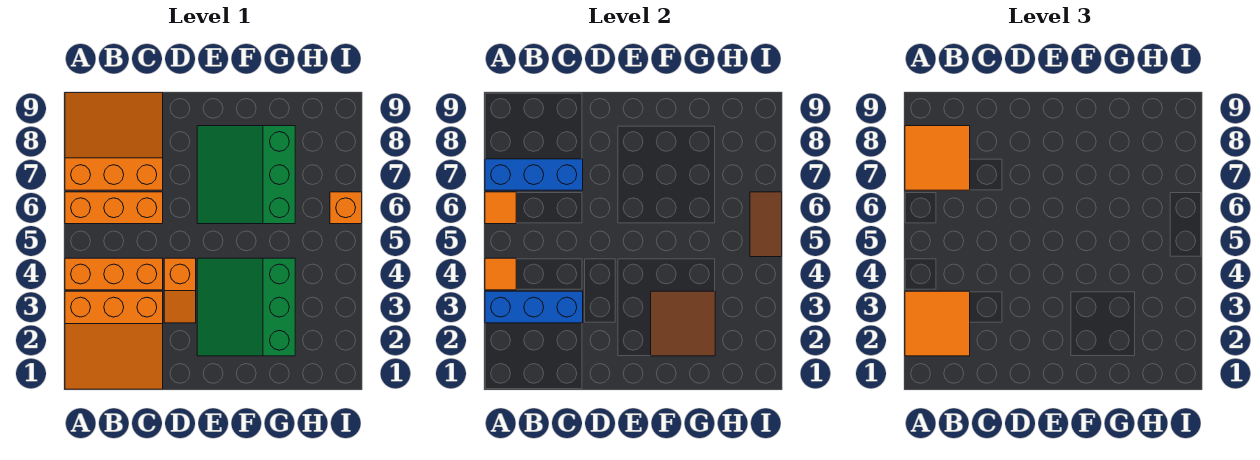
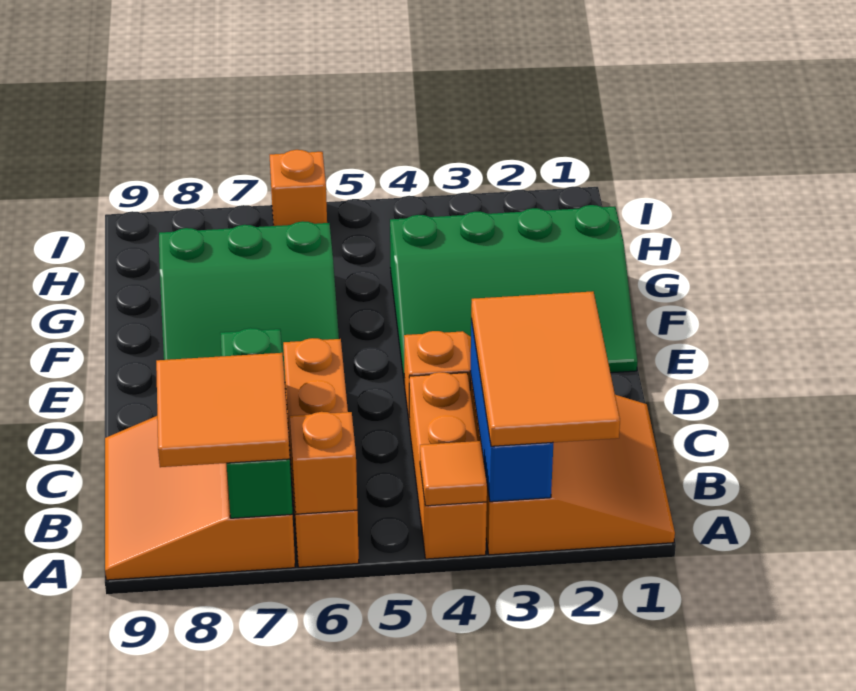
orange 2x2 tile [905,291,970,356] -> orange 2x3 tile [471,291,620,446]
orange 1x3 brick [65,192,163,224] -> orange 1x4 brick [283,338,359,567]
orange 1x1 tile [485,192,516,224] -> orange 1x1 brick [290,412,357,514]
blue 1x3 brick [485,159,583,190] -> green 1x3 brick [220,328,293,518]
green 3x3 slope [197,258,295,356] -> green 3x4 slope [390,205,638,385]
brown 2x2 tile [651,291,715,356] -> none
brown 1x2 tile [750,192,782,257] -> none

